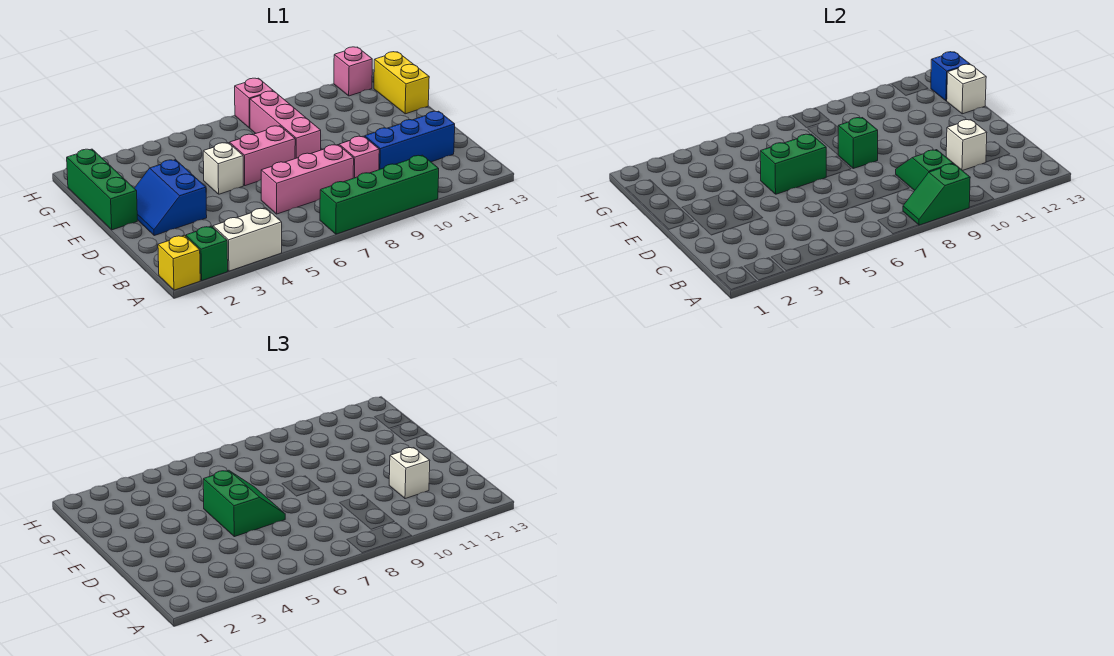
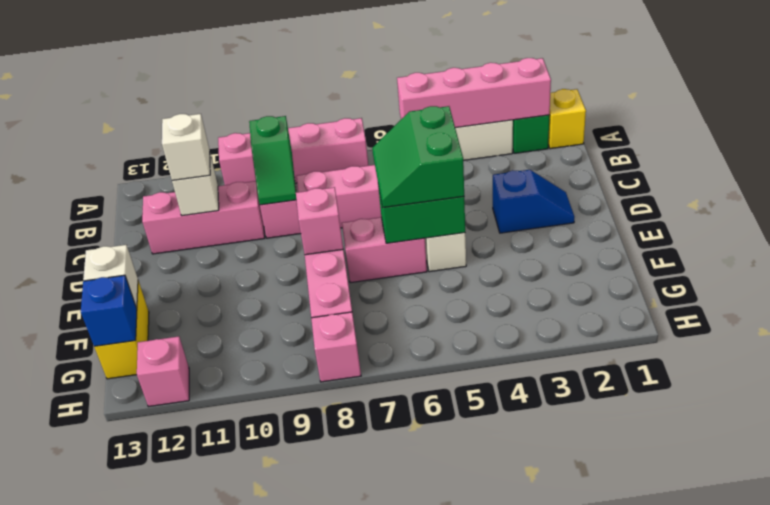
none -> pink 1x4 brick [397,58,551,128]
green 1x4 brick [320,155,439,234] -> pink 1x4 brick [218,118,368,185]
green 1x2 slope [903,164,970,225] -> none
blue 1x3 brick [365,111,455,170] -> pink 1x3 brick [142,181,265,254]
blue 2x2 slope [134,160,207,236] -> blue 1x2 slope [493,170,574,233]
green 1x3 brick [67,149,137,230] -> none
green 1x1 brick [838,118,878,168] -> pink 1x1 brick [296,187,343,255]

